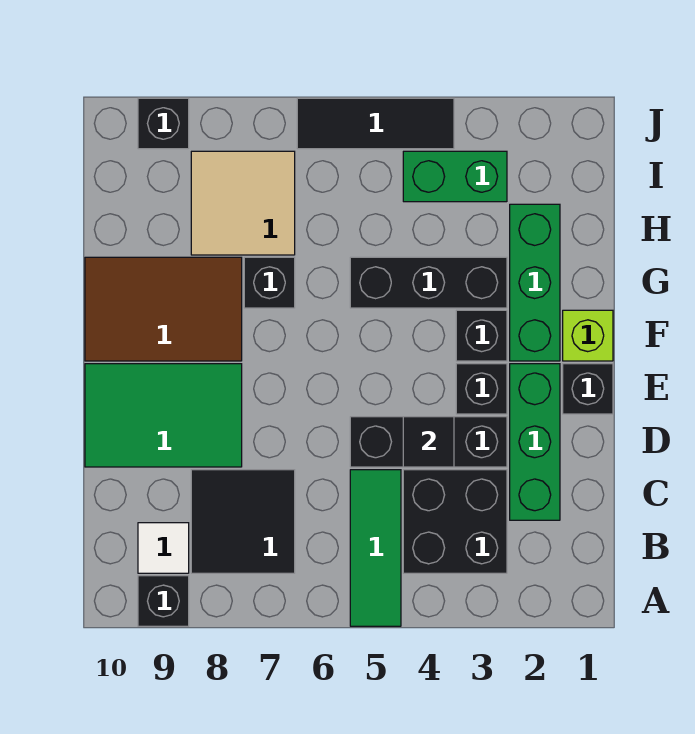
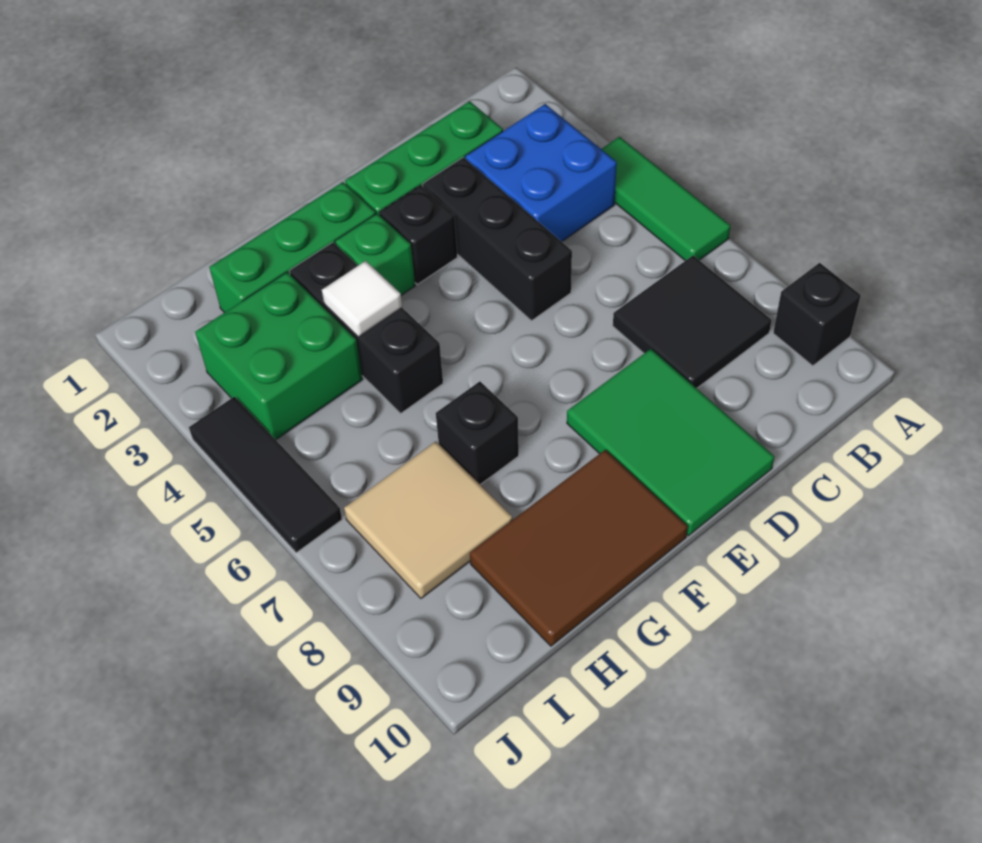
green 1x3 tile [350,470,401,626] -> green 1x3 tile turned to [602,137,731,261]
black 2x2 brick [403,470,507,573] -> blue 2x2 brick [465,104,617,242]
white 1x1 tile [138,523,189,573] -> white 1x1 tile moved to [322,261,402,337]
black 1x1 tile [403,417,454,467] -> none
black 1x1 brick [563,364,613,414] -> none
lime 1x1 brick [563,310,613,361] -> none
black 1x1 brick [456,310,507,361] -> green 1x1 brick [335,213,415,295]
brown 2x3 tile [85,257,242,361] -> brown 2x3 tile turned to [470,450,688,646]
green 1x2 brick [403,151,507,202] -> green 2x2 brick [195,272,363,440]
black 1x1 brick [138,98,189,149] -> none

